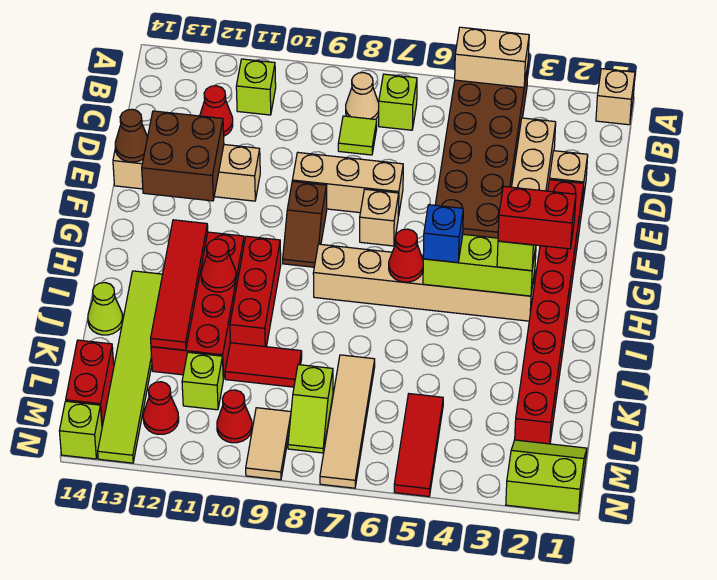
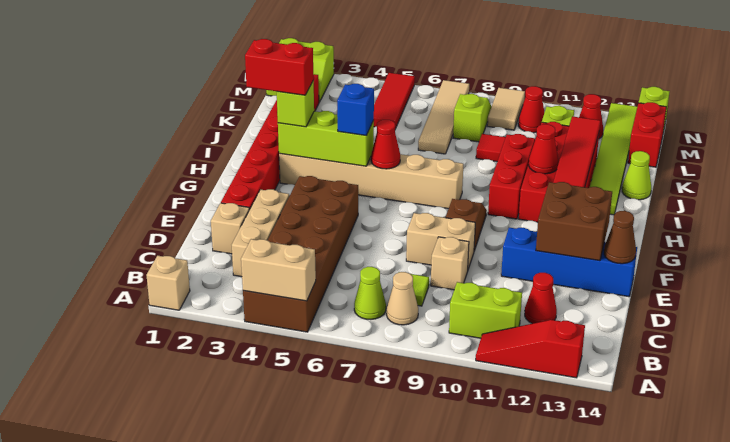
none -> red 1x3 slope [476,320,585,378]
lime 1x1 brick [379,74,417,130] -> lime 1x1 cone [354,267,386,319]
lime 1x1 brick [236,59,276,115] -> lime 1x2 brick [449,282,522,338]
tan 1x3 brick [292,153,403,216] -> tan 1x2 brick [406,213,475,269]
tan 1x4 brick [113,145,260,201] -> blue 1x4 brick [501,228,637,297]
tan 1x1 brick [360,189,399,246] -> tan 1x1 brick moved to [431,237,469,290]

